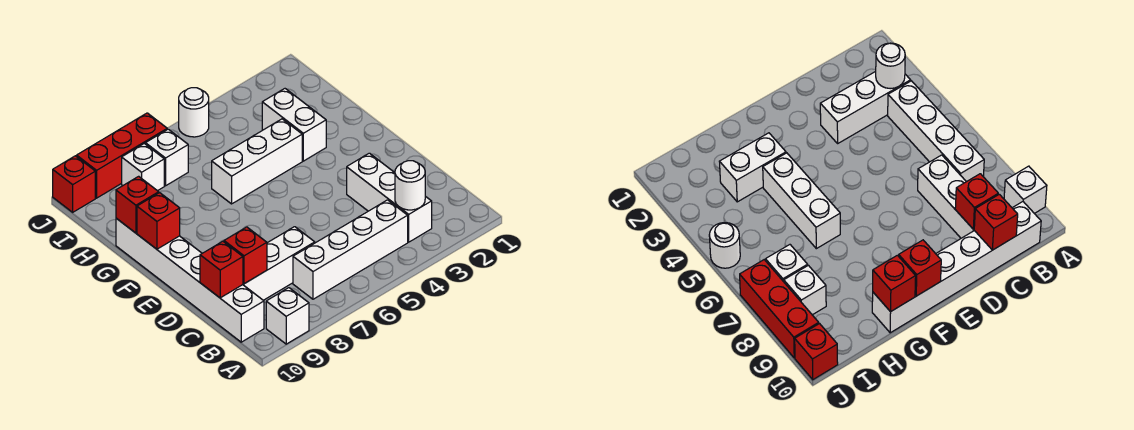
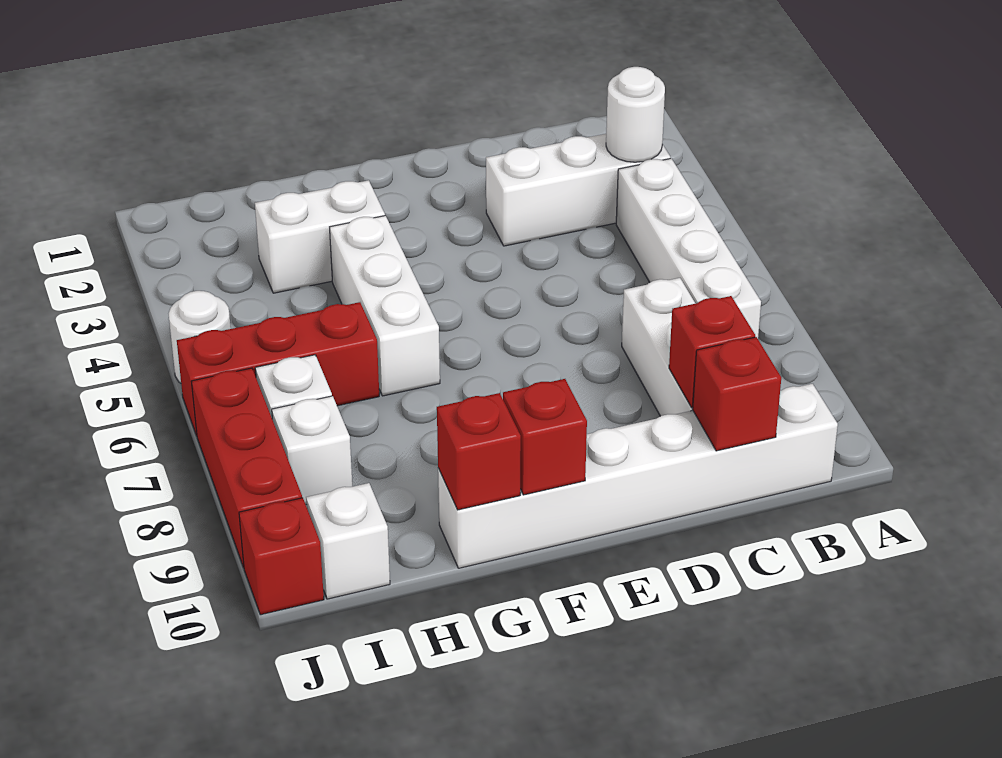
white 1x1 brick [266,288,309,344] -> white 1x1 brick moved to [306,483,390,599]
none -> red 1x3 brick [177,302,379,436]

